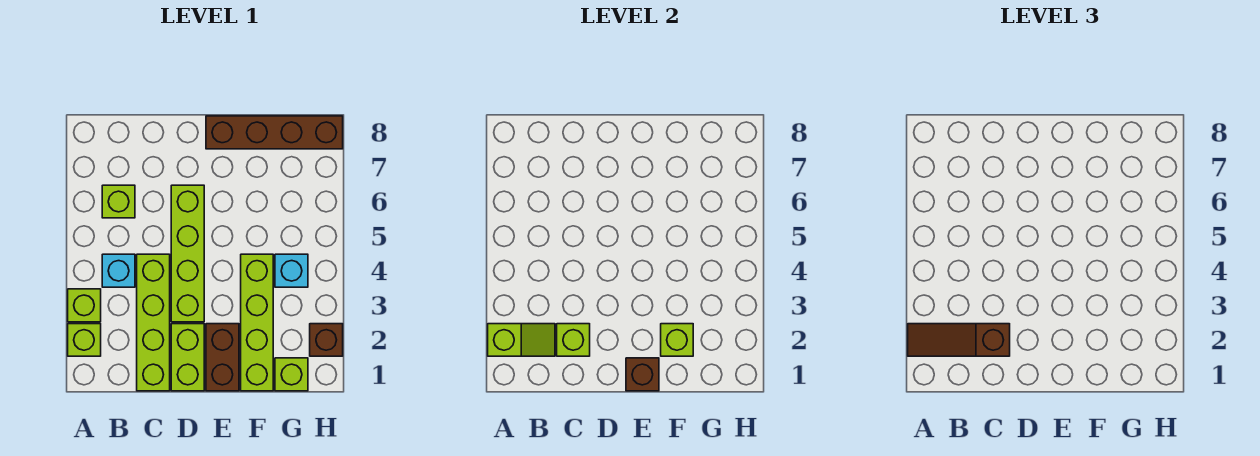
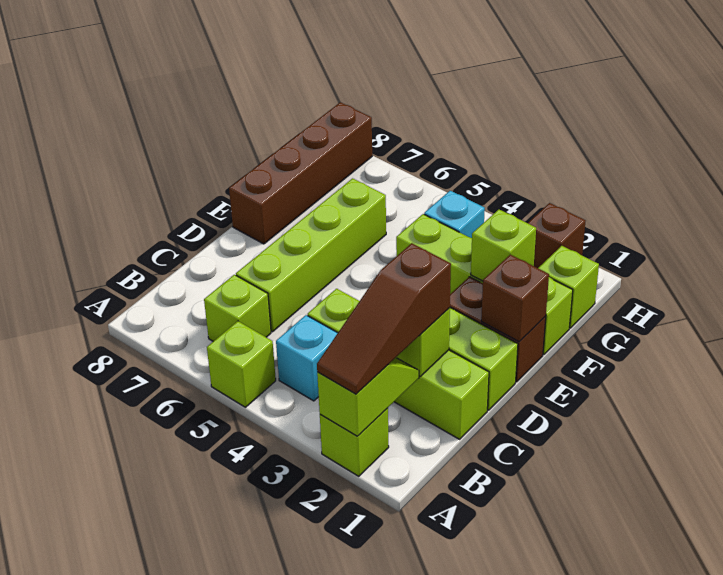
lime 1x1 brick [68,289,101,322] -> lime 1x1 brick moved to [207,321,276,407]
lime 1x4 brick [171,185,204,322] -> lime 1x4 brick turned to [236,178,386,332]

